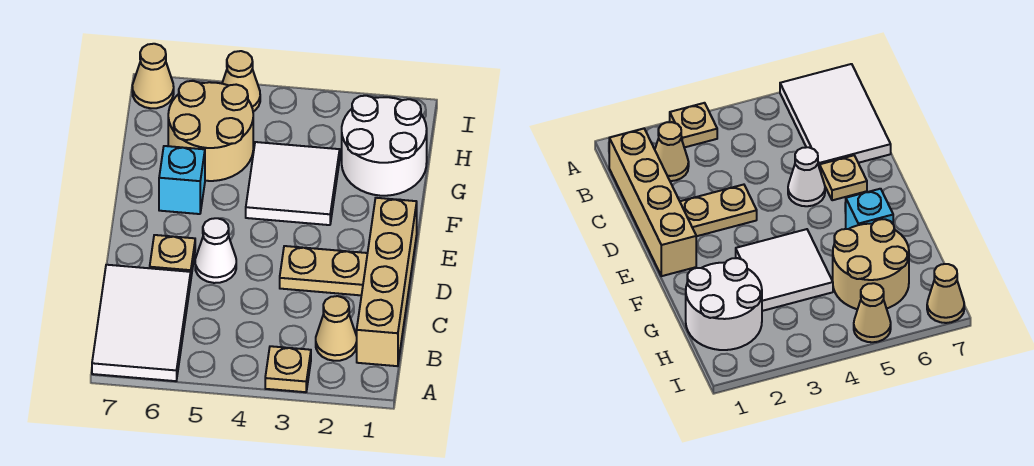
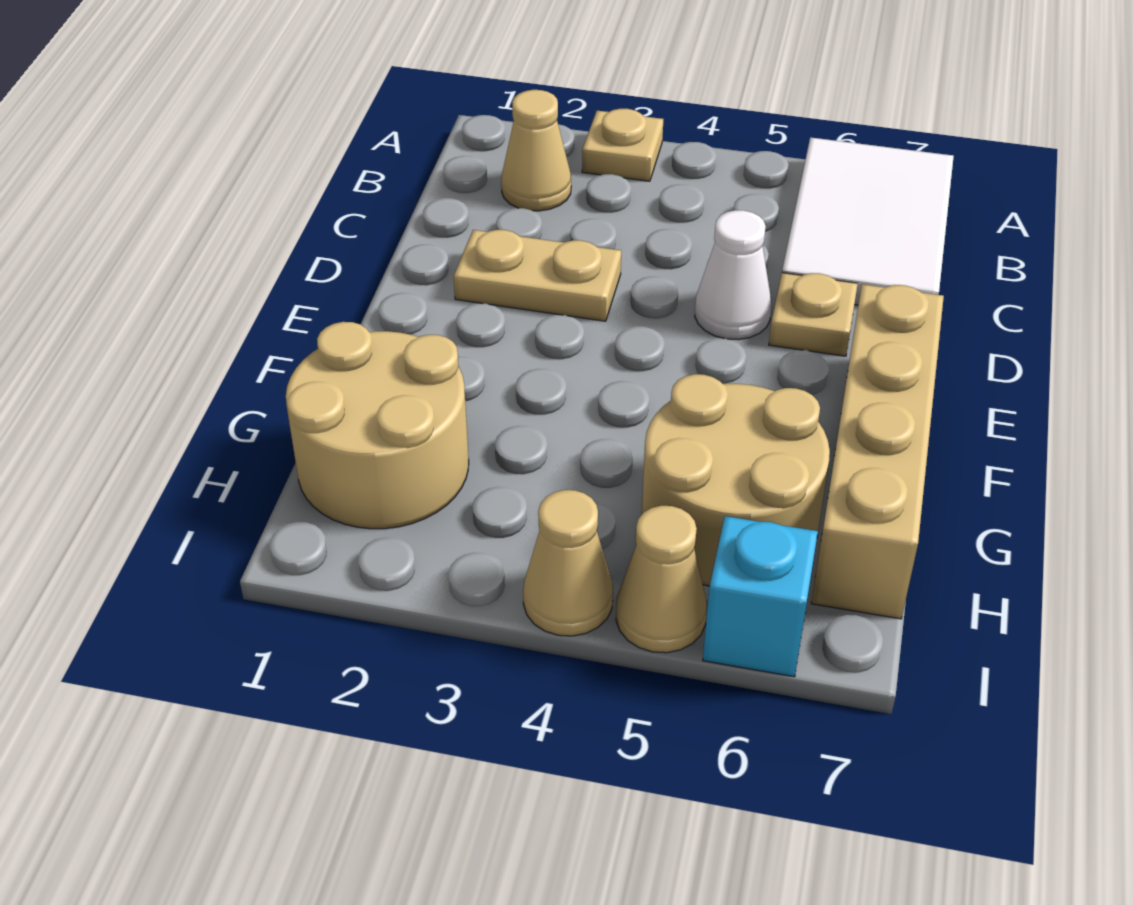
tan 1x4 brick [357,198,417,366] -> tan 1x4 brick moved to [811,284,944,619]
white 2x2 tile [246,142,340,225] -> none
cyan 1x1 brick [159,146,205,214] -> cyan 1x1 brick moved to [703,516,818,677]
white 2x2 round brick [342,96,427,196] -> tan 2x2 round brick [286,322,469,529]
tan 1x1 cone [132,44,174,108] -> tan 1x1 cone moved to [523,490,613,636]

